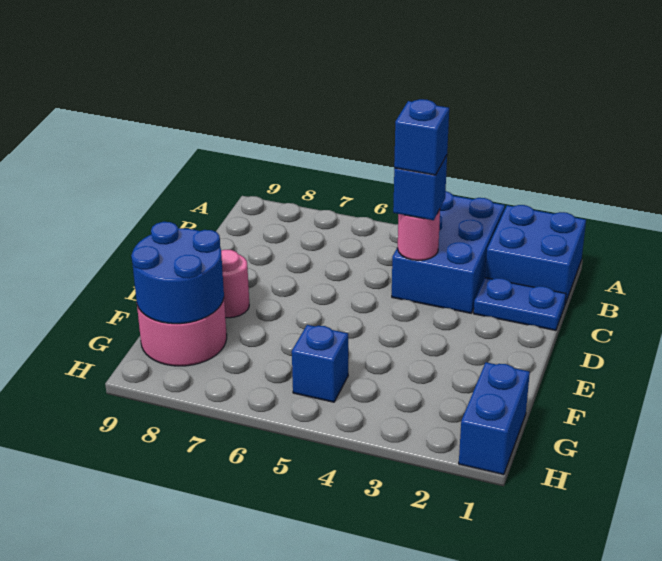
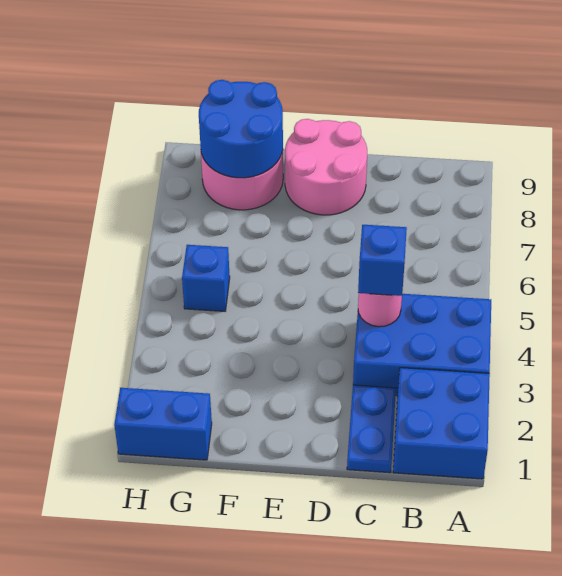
blue 1x1 brick [394,99,449,175] -> none
pink 1x1 round brick [221,250,249,318] -> pink 2x2 round brick [285,119,367,215]

